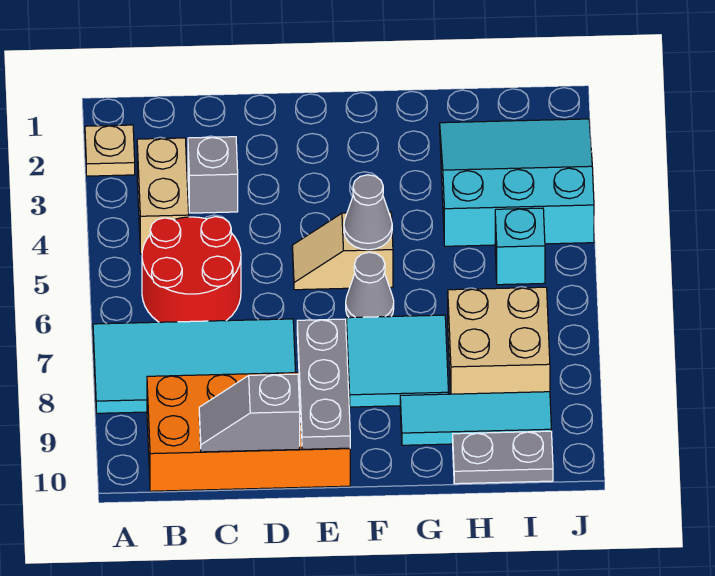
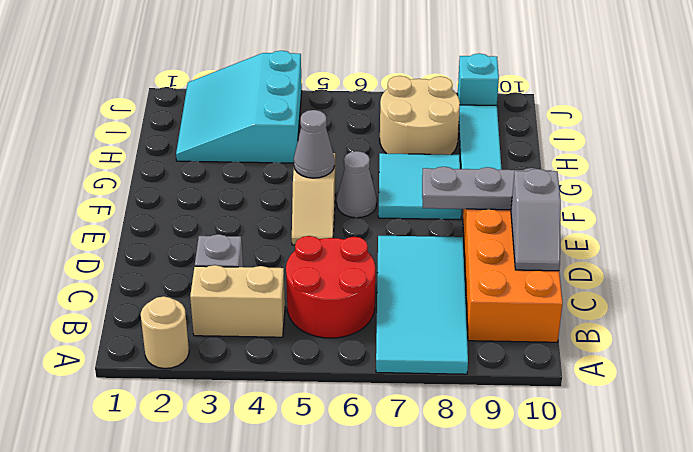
tan 1x1 plate [85,125,135,176] -> tan 1x1 round brick [141,296,189,369]
tan 2x2 brick [448,287,550,394] -> tan 2x2 round brick [380,76,460,155]
grey 1x2 plate [453,431,553,484] -> none
cyan 1x1 brick [495,208,545,285] -> cyan 1x1 brick moved to [458,54,499,105]

